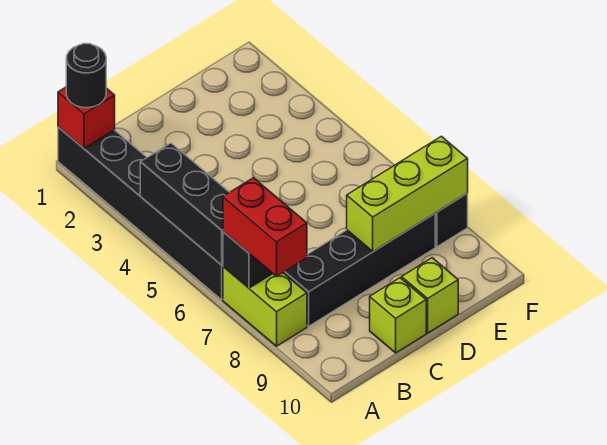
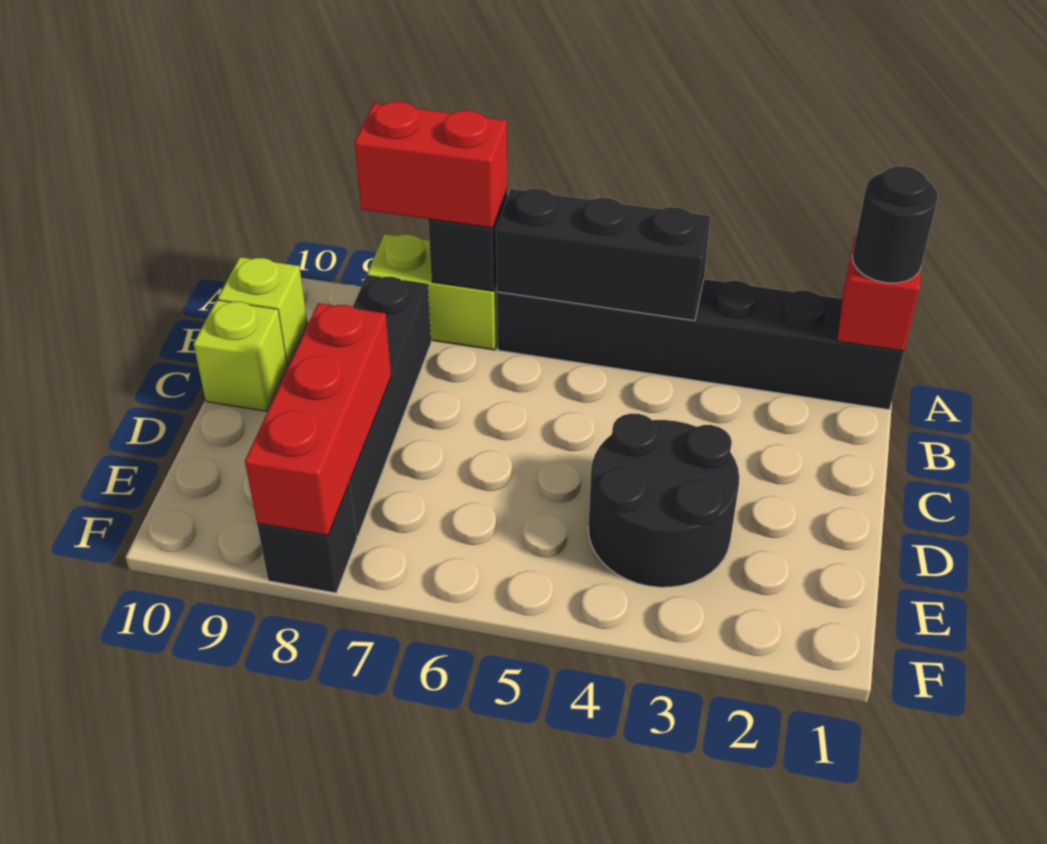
none -> black 2x2 round brick [588,414,739,587]
lime 1x3 brick [347,136,468,251] -> red 1x3 brick [245,303,391,535]
lime 1x1 brick [402,258,458,333] -> lime 1x1 brick moved to [218,257,307,365]

